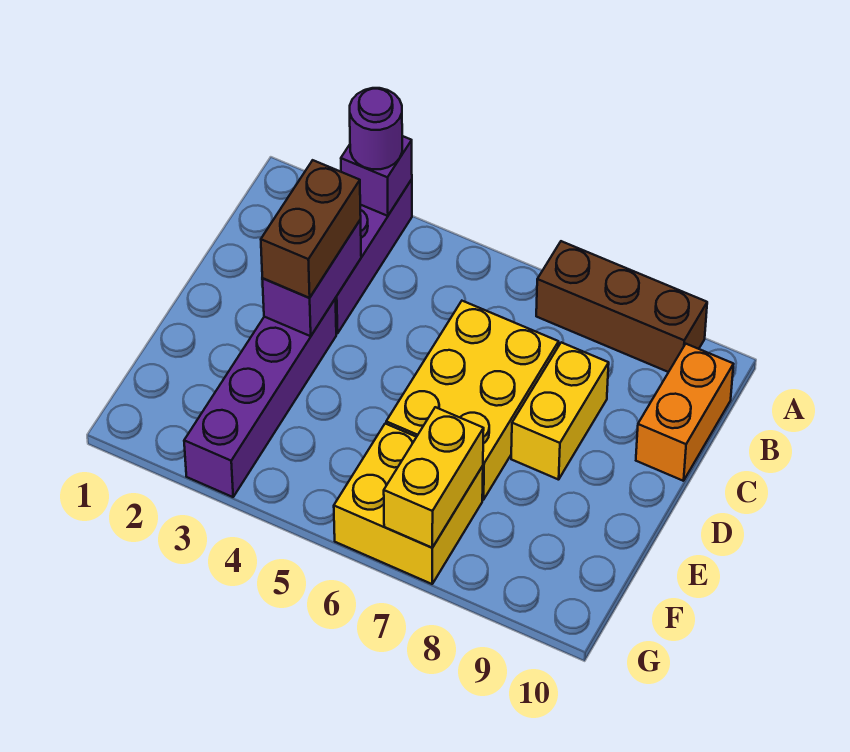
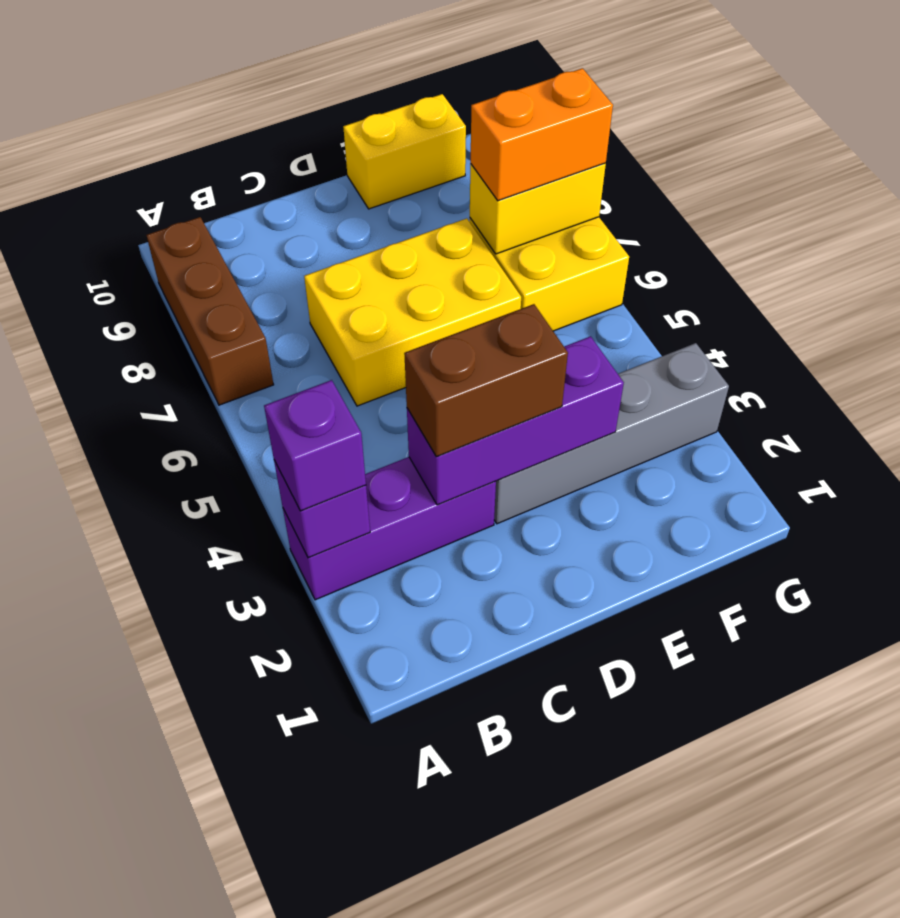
purple 1x1 round brick [350,88,402,169] -> purple 1x1 brick [264,380,366,511]
orange 1x2 brick [636,344,733,481] -> orange 1x2 brick moved to [471,68,613,201]
purple 1x2 brick [262,220,361,336] -> purple 1x3 brick [407,336,624,505]
yellow 1x2 brick [511,342,609,480] -> yellow 1x2 brick moved to [343,94,466,209]
purple 1x4 brick [184,299,336,497] -> grey 1x4 brick [494,343,729,524]

